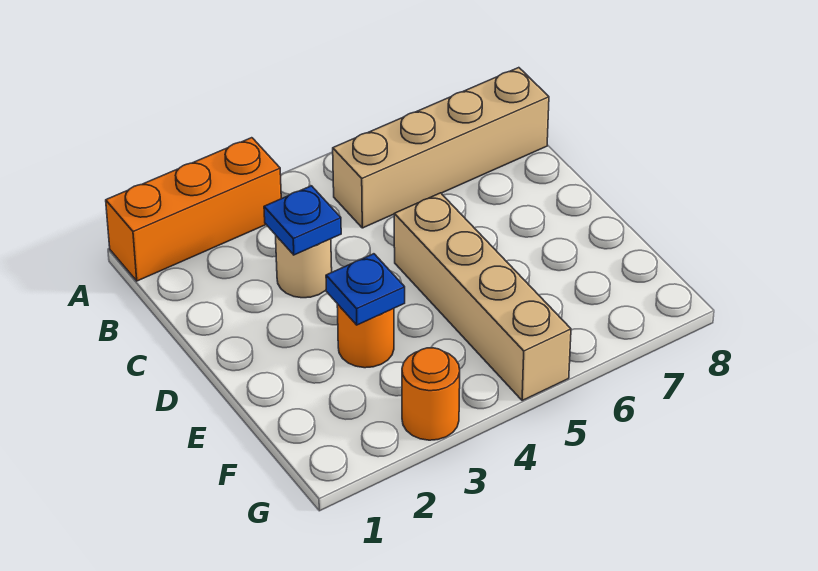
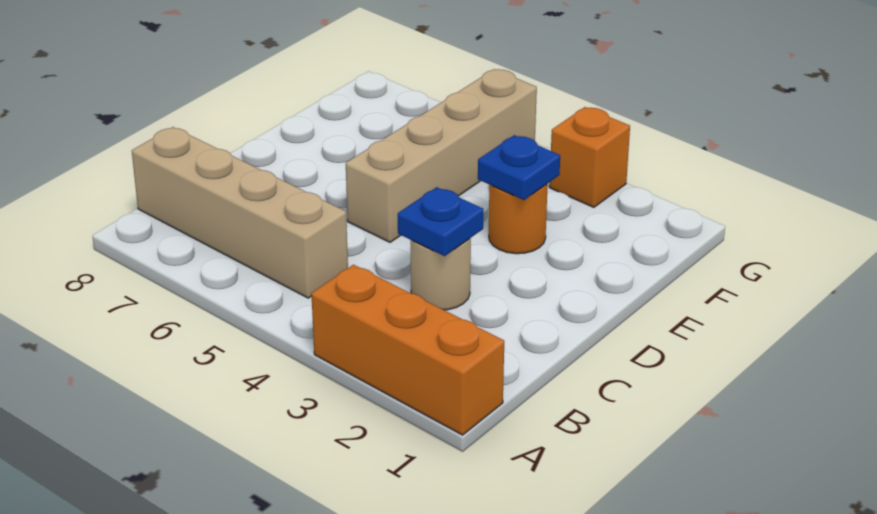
orange 1x1 round brick [402,348,460,440] -> orange 1x1 brick [549,107,630,207]

